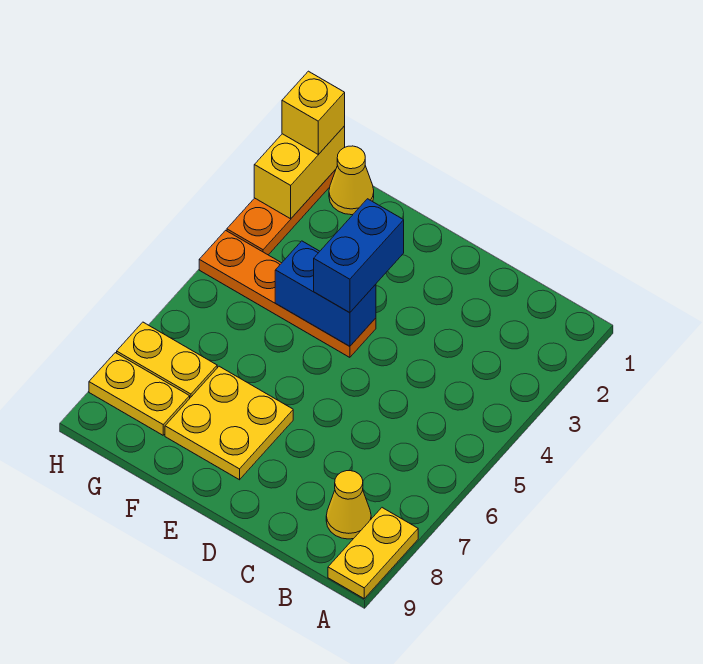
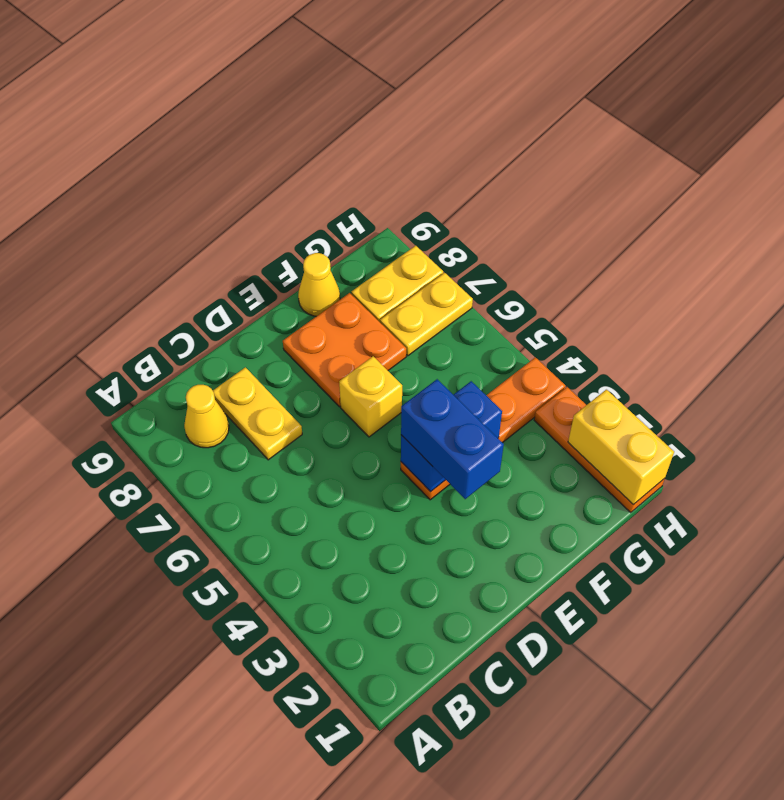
yellow 1x2 plate [328,508,418,598] -> yellow 1x2 plate moved to [213,367,302,460]
yellow 2x2 plate [165,366,293,480] -> orange 2x2 plate [283,293,406,407]
yellow 1x1 cone [329,146,374,215] -> yellow 1x1 cone moved to [298,253,340,316]
yellow 1x1 brick [282,71,345,154] -> yellow 1x1 brick moved to [339,356,402,437]

